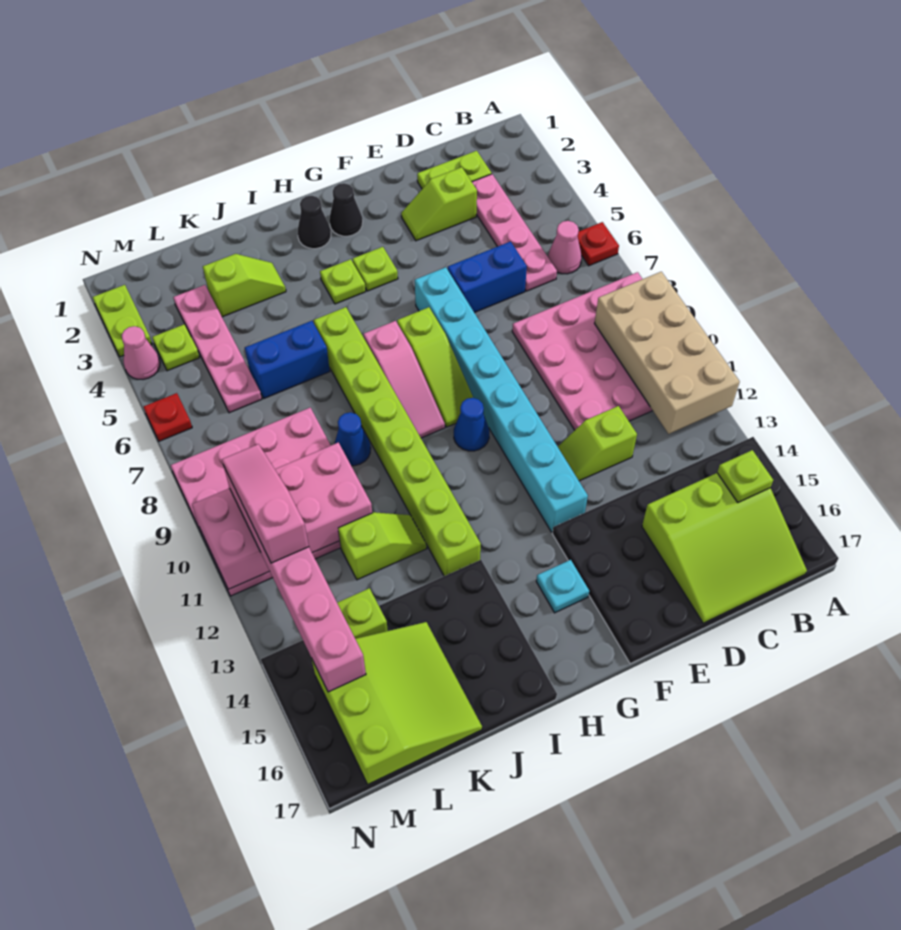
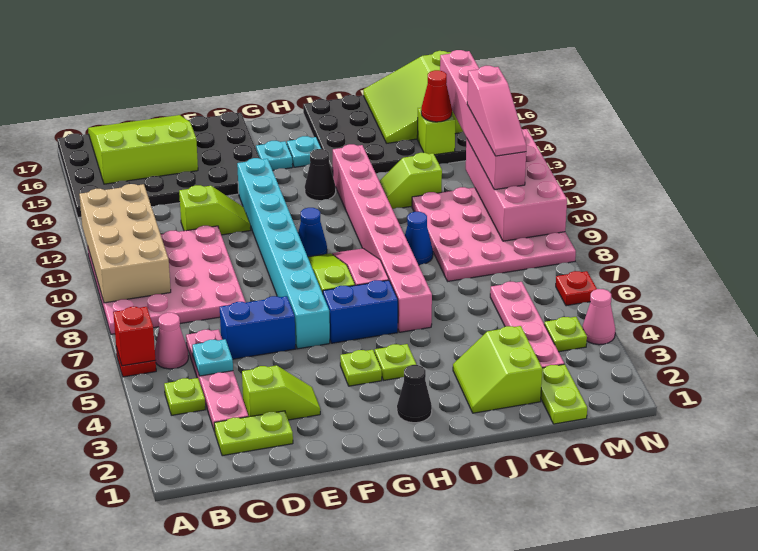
none -> red 1x1 brick [113,307,155,366]
lime 1x1 plate [717,450,773,502] -> lime 1x1 plate moved to [164,378,206,415]
none -> cyan 1x1 plate [192,339,233,376]
black 1x1 cone [329,183,363,236] -> black 1x1 cone moved to [305,149,336,201]
none -> cyan 1x1 plate [287,136,321,167]
lime 1x8 brick [314,307,481,576] -> pink 1x8 brick [333,144,432,332]
lime 1x2 slope [203,254,286,317] -> lime 2x2 slope [453,326,542,413]
blue 1x2 brick [245,321,330,398] -> blue 1x2 brick moved to [323,280,398,343]
pink 2x4 brick [192,443,372,589] -> pink 2x4 brick turned to [466,129,567,241]
none -> red 1x1 cone [421,70,452,122]
lime 1x2 plate [93,285,152,357] -> lime 1x2 plate moved to [541,364,587,424]

